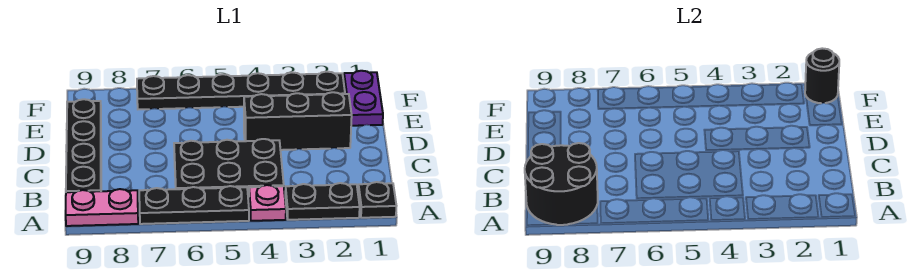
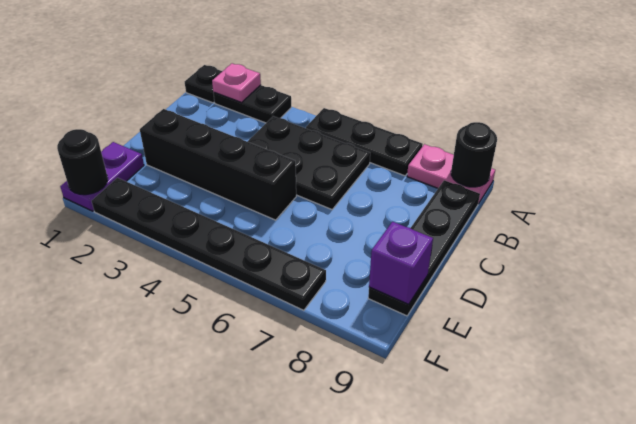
pink 1x1 plate [249,185,286,221] -> pink 1x1 plate moved to [212,63,261,103]
black 2x2 round brick [525,143,598,225] -> black 1x1 round brick [451,122,497,187]
black 1x3 brick [244,92,352,150] -> black 1x4 brick [140,109,296,220]
none -> purple 1x1 brick [369,222,433,304]

